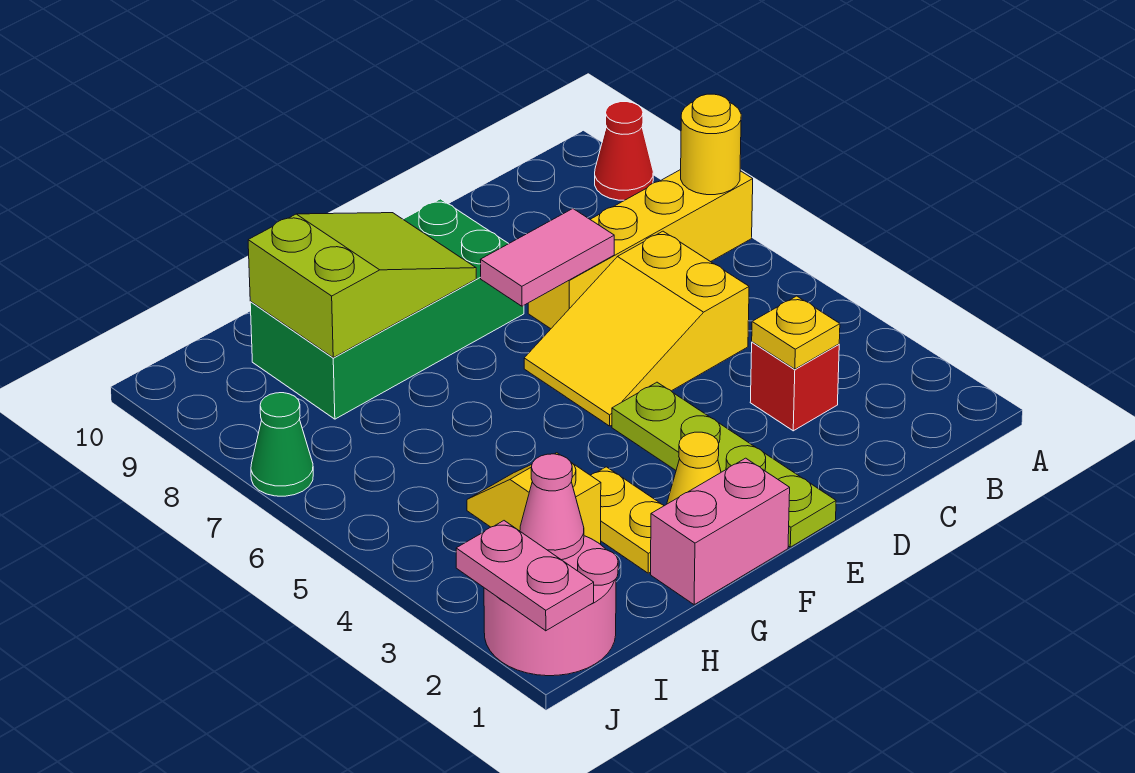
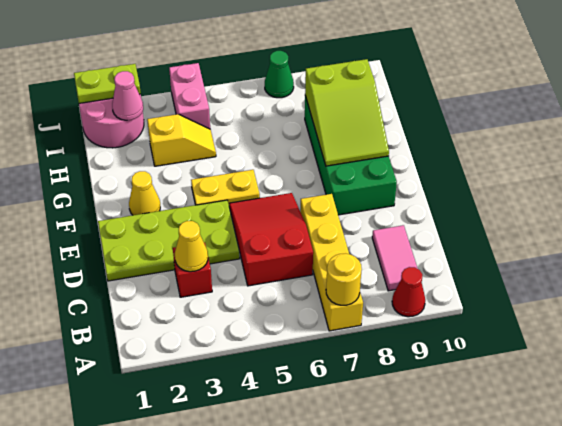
yellow 1x1 plate [752,296,840,369] -> yellow 1x1 cone [175,221,208,272]
yellow 2x3 slope [524,231,749,426] -> red 2x3 slope [229,193,313,286]
pink 1x2 tile [480,209,614,306] -> pink 1x2 tile moved to [372,225,418,291]
lime 1x4 plate [612,382,836,547] -> lime 2x4 plate [98,200,240,281]
pink 1x2 brick [651,458,790,605] -> pink 1x2 brick moved to [169,63,210,129]
yellow 1x2 plate [591,467,664,573] -> yellow 1x2 plate moved to [191,170,260,205]
pink 1x2 plate [456,521,594,631] -> lime 1x2 plate [74,64,141,103]

